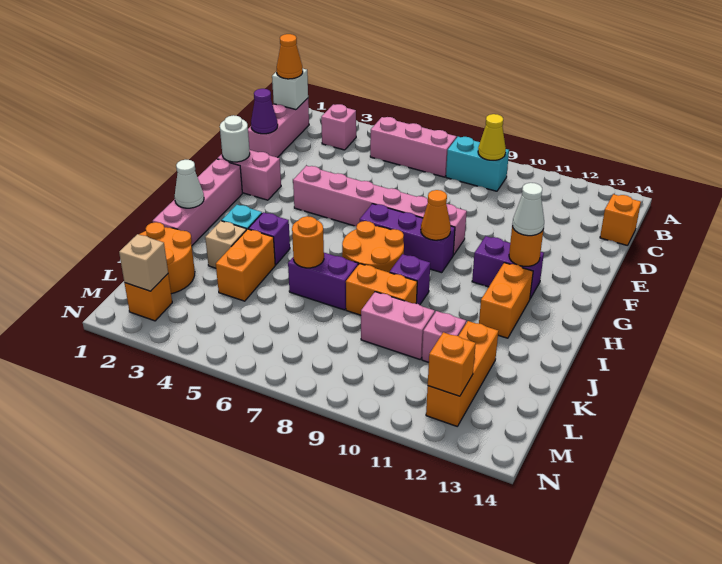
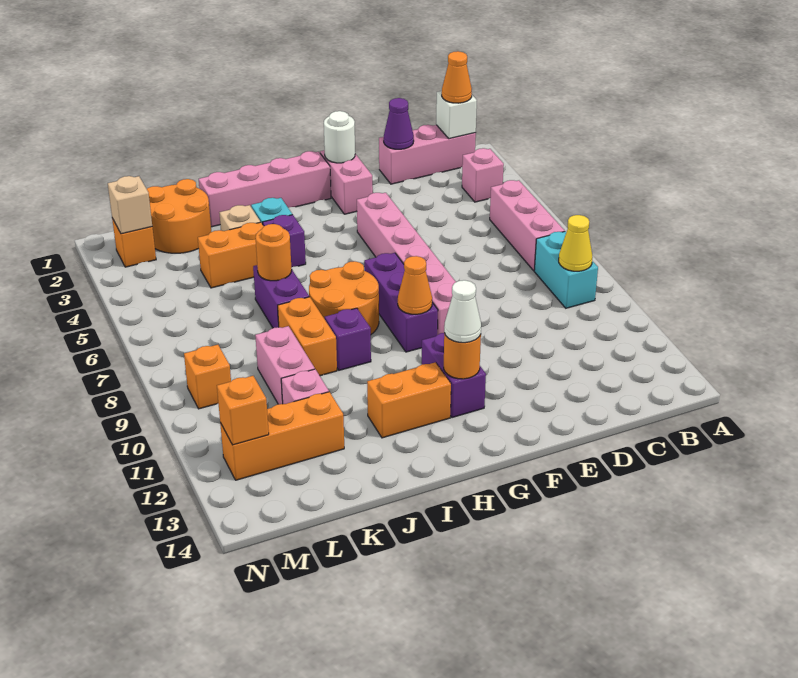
orange 1x1 brick [600,194,641,246] -> orange 1x1 brick moved to [184,345,231,409]
white 1x1 cone [175,160,204,208] -> none

